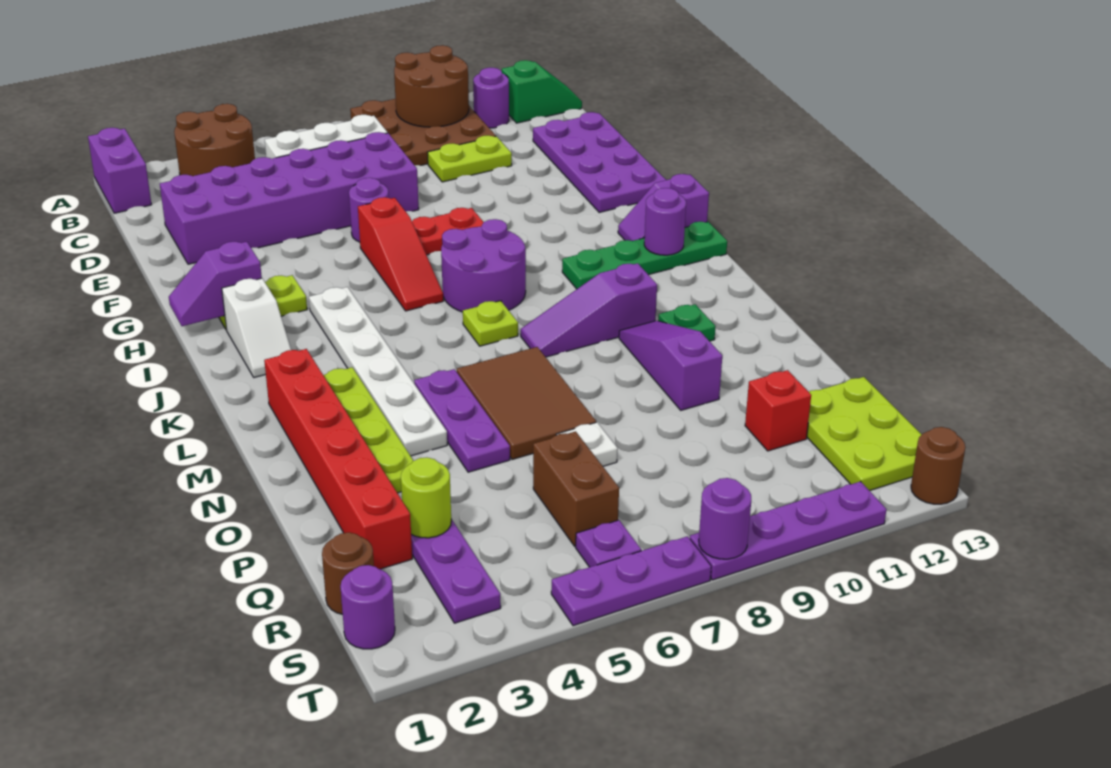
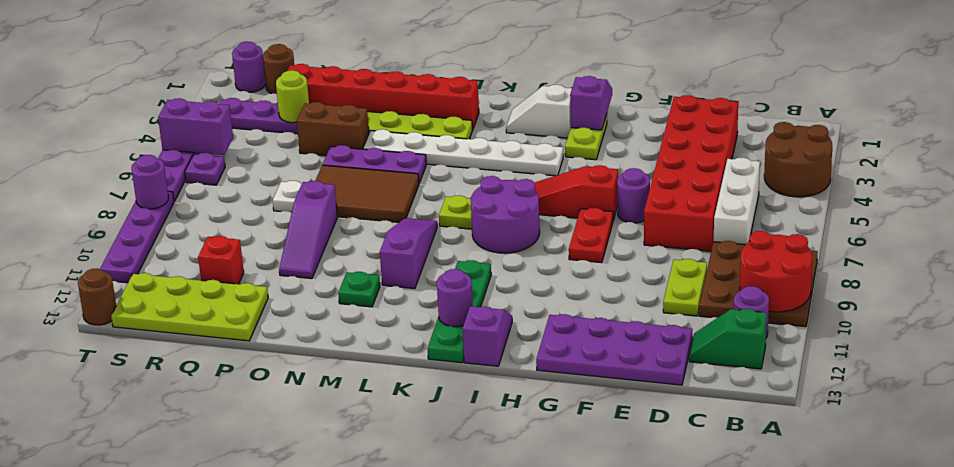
purple 1x2 brick [88,128,151,213] -> purple 1x2 brick moved to [158,98,233,155]
brown 2x2 round brick [394,45,469,127] -> red 2x2 round brick [740,231,812,312]
green 1x2 slope [502,60,582,123] -> green 1x2 slope turned to [689,309,767,369]
purple 2x6 brick [160,132,419,264] -> red 2x6 brick [644,95,738,251]
purple 1x3 slope [619,321,722,410] -> purple 1x3 slope turned to [279,181,337,279]
brown 1x2 brick [533,431,619,546] -> brown 1x2 brick moved to [297,102,369,155]
lime 2x3 plate [807,377,921,491] -> lime 2x4 plate [111,273,268,341]

